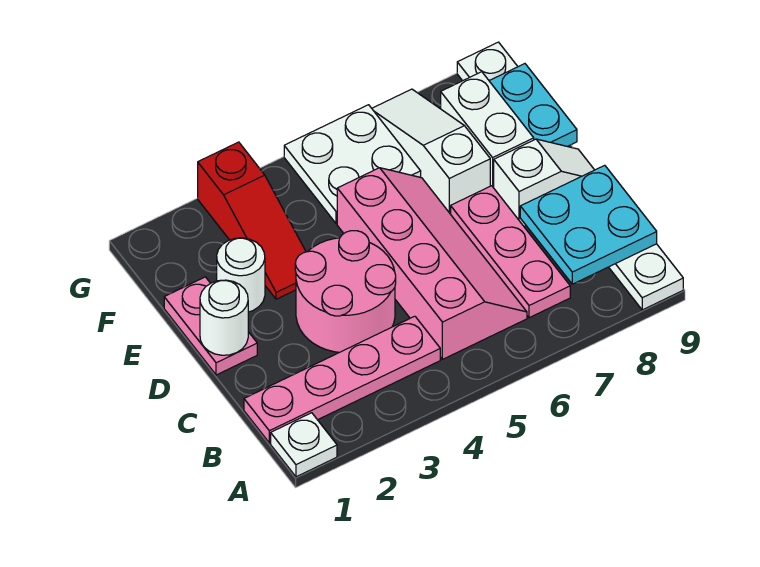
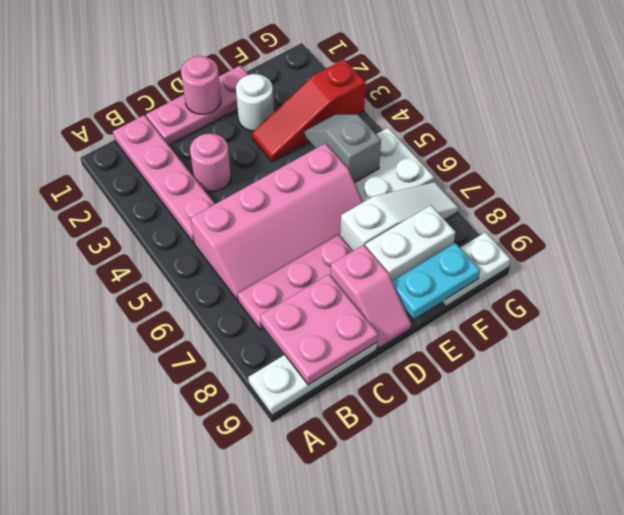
white 1x1 plate [271,413,337,477] -> none
cyan 2x2 plate [520,165,657,284] -> pink 2x2 plate [260,275,378,385]
pink 2x2 round brick [295,231,396,352] -> pink 1x1 round brick [190,133,231,192]
pink 1x2 plate [164,277,257,375] -> pink 1x3 plate [146,66,248,145]
white 1x1 round brick [200,280,248,355] -> pink 1x1 round brick [181,56,221,114]
white 1x2 slope [494,139,594,227] -> pink 1x2 slope [331,245,411,349]
none -> grey 1x2 slope [305,114,381,183]

